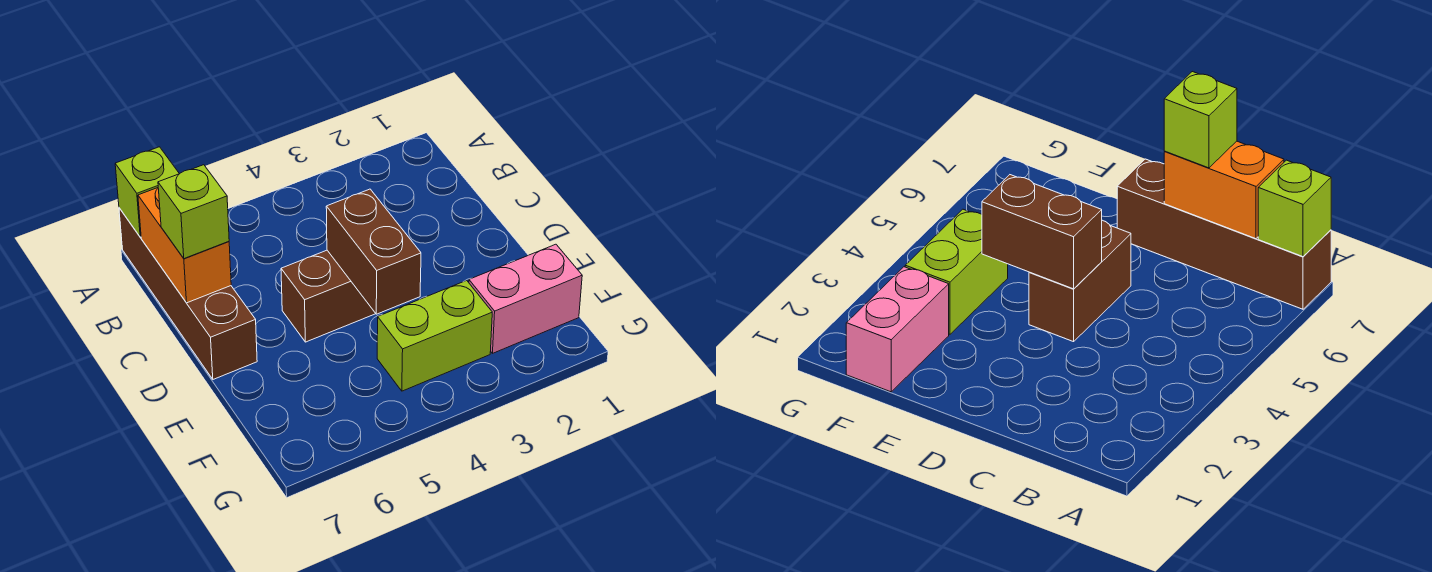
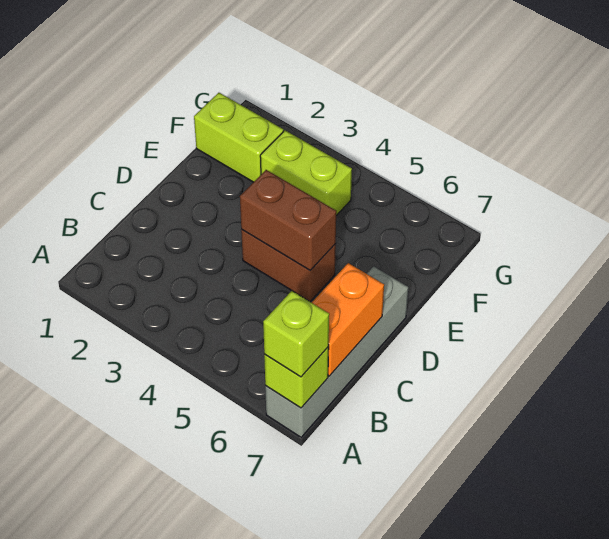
brown 1x4 brick [119,208,257,379] -> grey 1x4 brick [265,266,408,437]
lime 1x1 brick [158,165,229,259] -> lime 1x1 brick moved to [263,291,329,377]
brown 1x2 brick [326,189,421,314] -> brown 1x2 brick turned to [240,170,336,270]
pink 1x2 brick [469,244,582,353] -> lime 1x2 brick [194,93,283,182]

